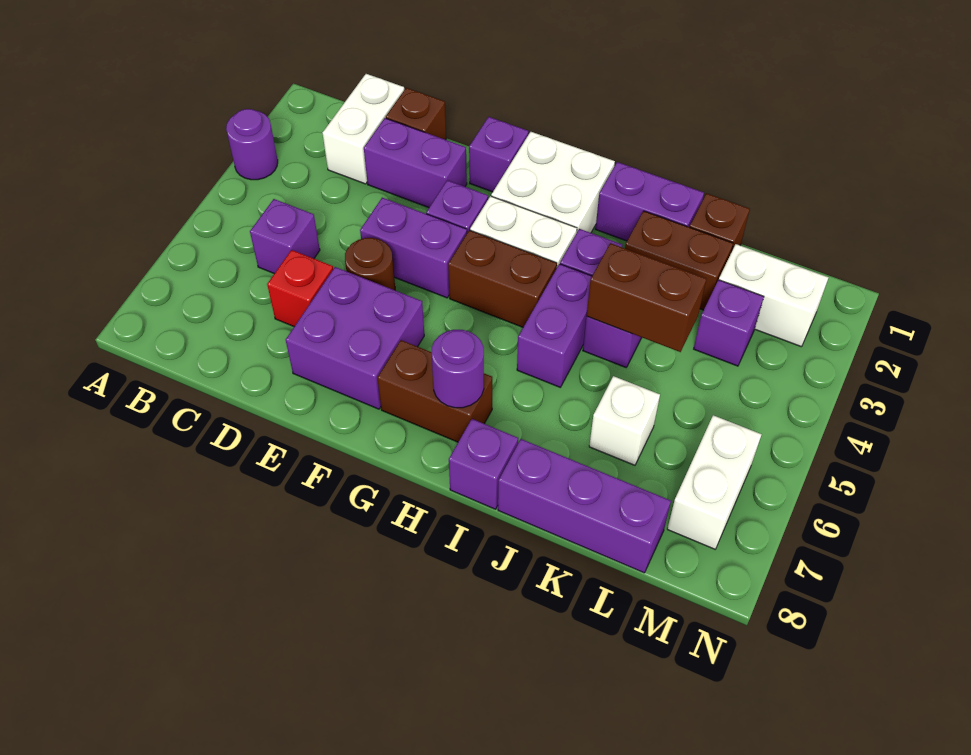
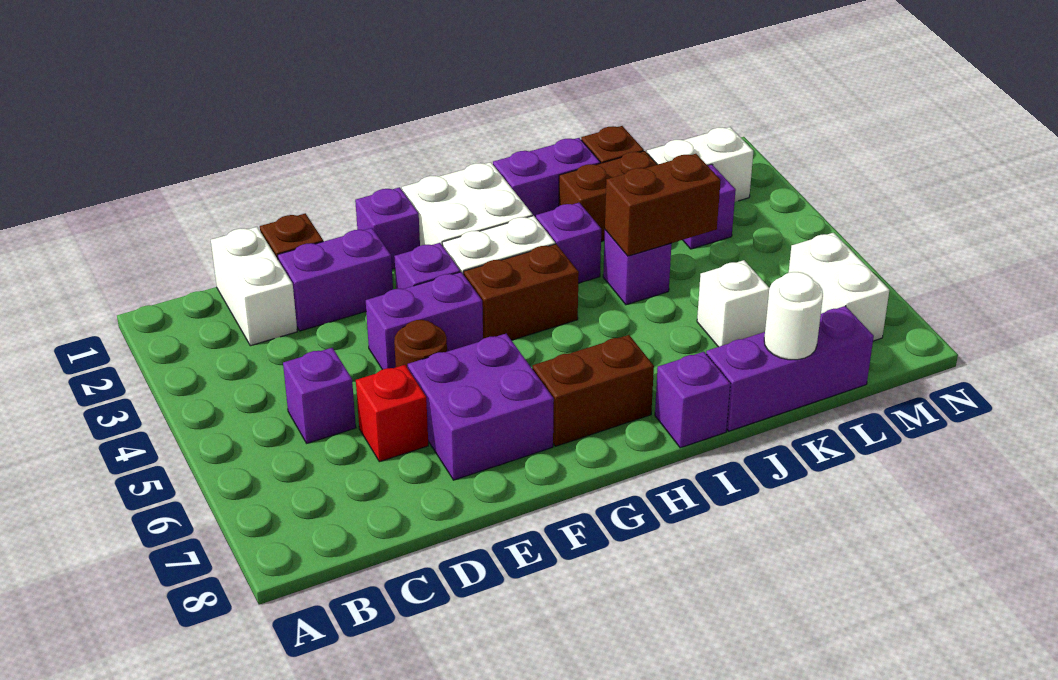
purple 1x1 round brick [226,109,278,180] -> none
purple 1x1 round brick [432,330,484,408] -> none
purple 1x2 brick [517,264,592,387] -> none
none -> white 1x1 round brick [764,272,823,360]

